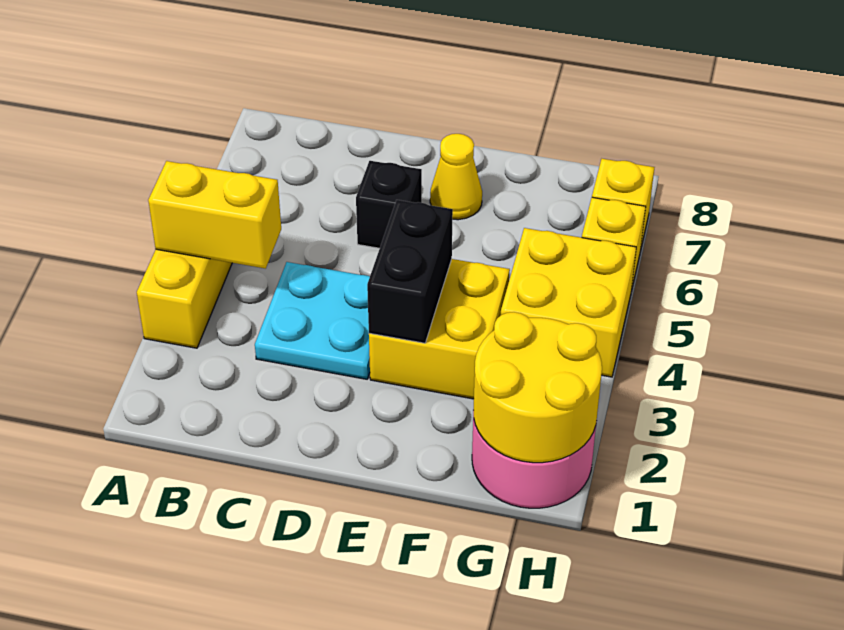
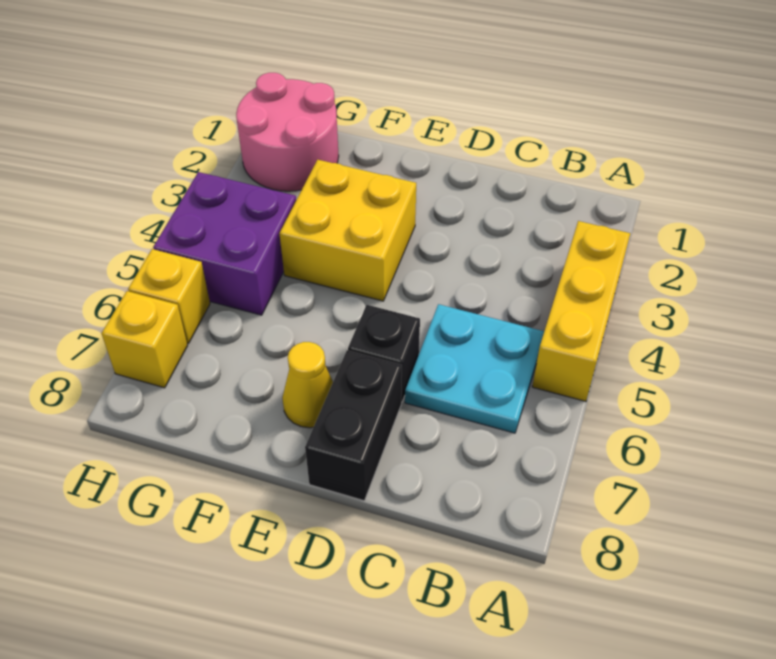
yellow 1x2 brick [148,161,281,269] -> none
cyan 2x2 plate [255,262,370,379] -> cyan 2x2 plate moved to [405,304,544,433]
black 1x2 brick [367,200,453,343] -> black 1x2 brick moved to [305,350,402,501]
yellow 2x2 round brick [473,312,602,463] -> none
yellow 2x2 brick [501,228,636,377] -> purple 2x2 brick [153,172,296,315]

